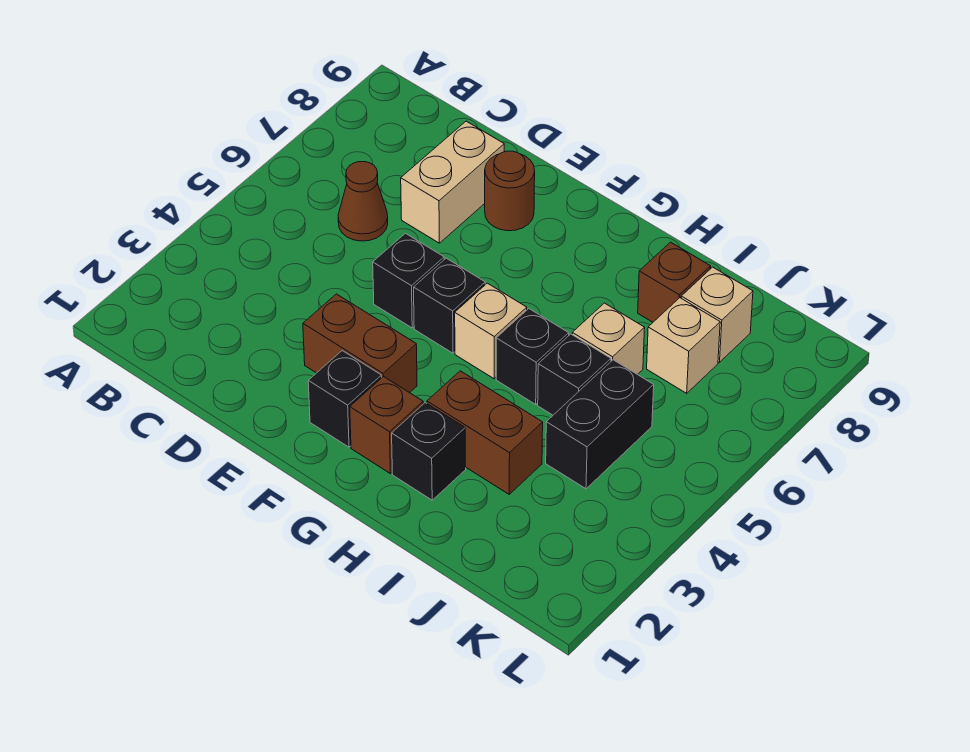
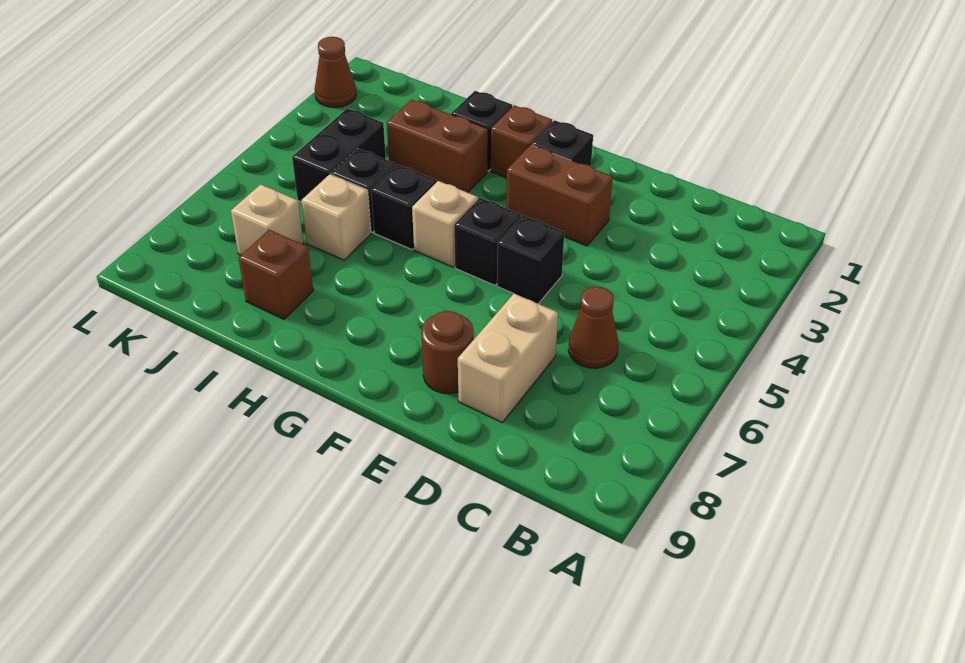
tan 1x1 brick [681,267,753,362] -> none
none -> brown 1x1 cone [315,37,356,107]

